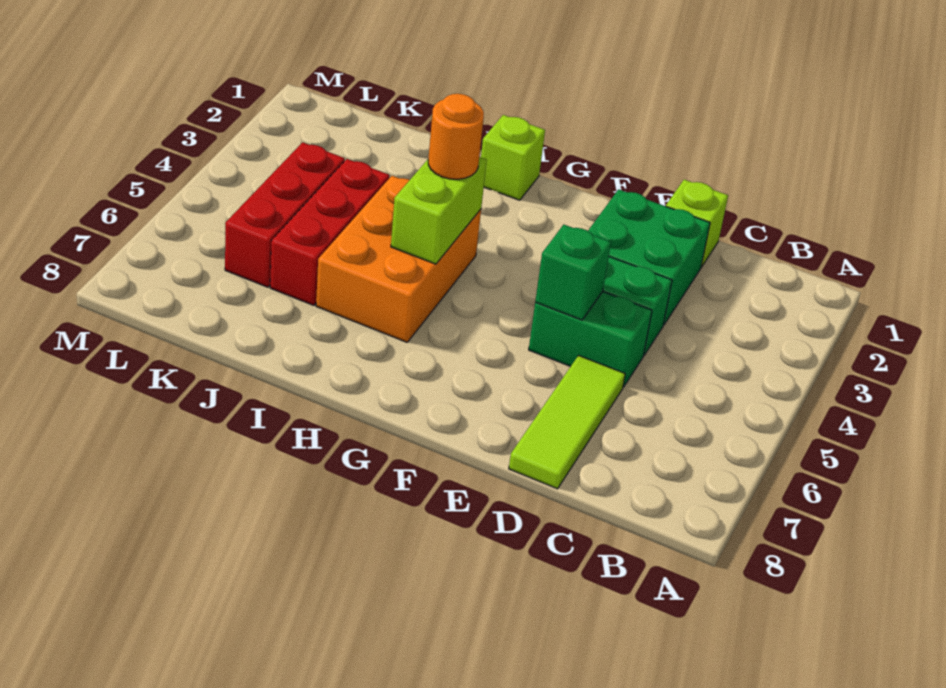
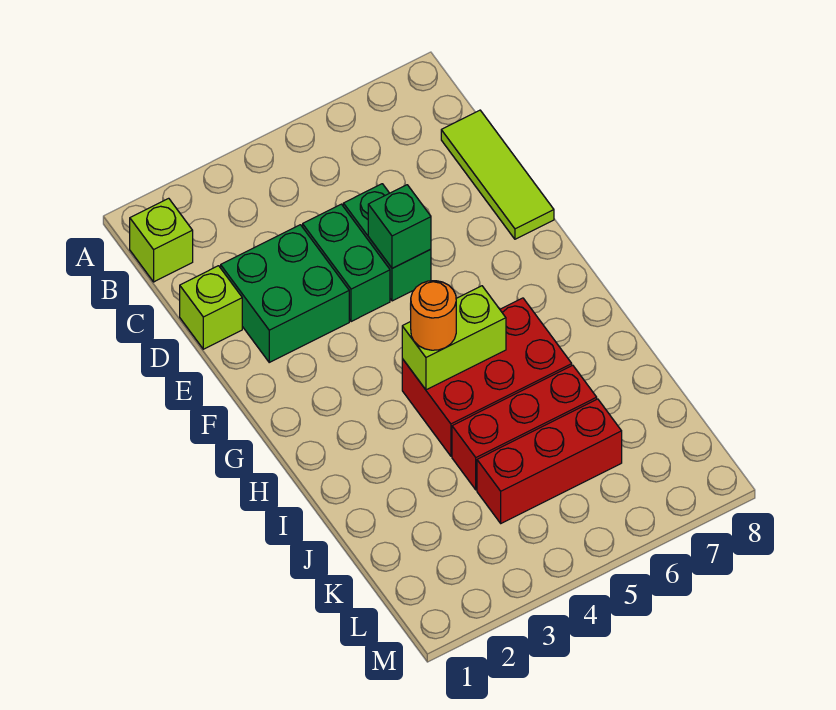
lime 1x3 tile [509,355,625,489] -> lime 1x3 tile turned to [441,110,554,239]
lime 1x1 brick [481,115,545,200] -> lime 1x1 brick moved to [130,198,193,282]
orange 2x3 brick [316,176,481,342] -> red 2x3 brick [402,298,572,456]

